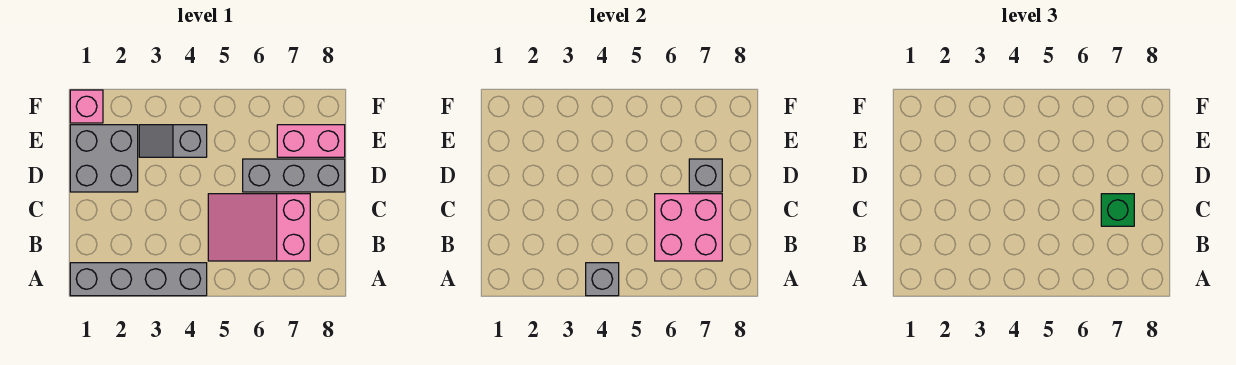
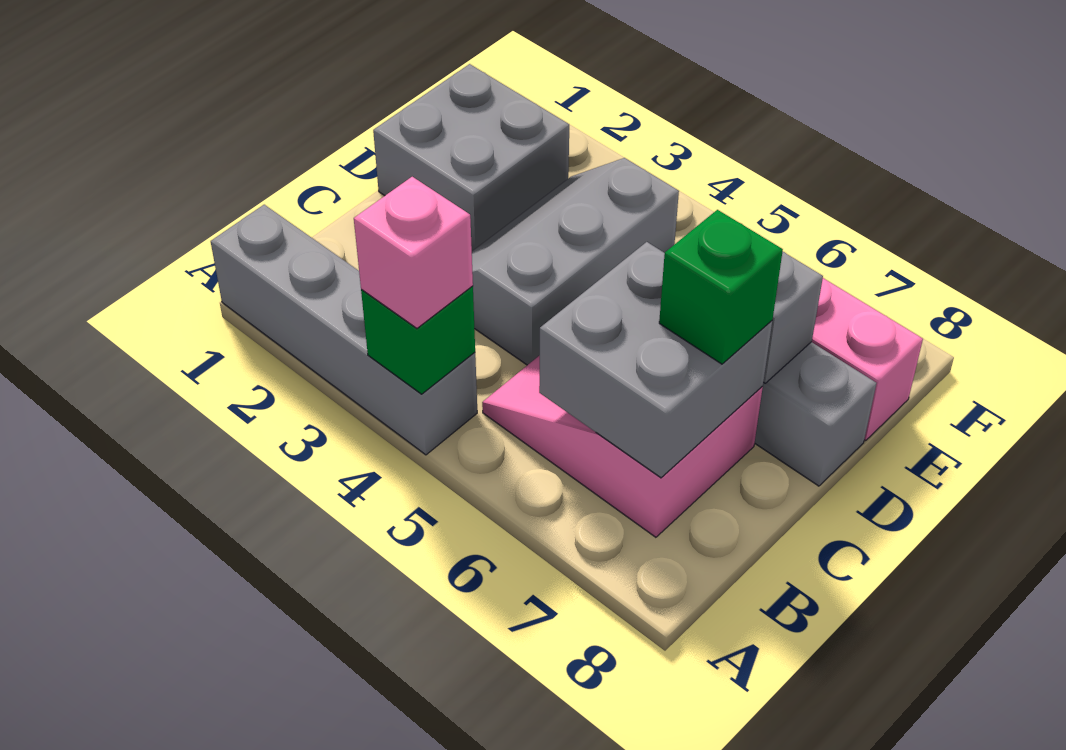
grey 1x1 brick [586,263,619,296] -> green 1x1 brick [361,286,475,394]
pink 2x2 brick [655,194,722,261] -> grey 2x2 brick [539,242,772,478]
grey 1x2 slope [139,125,207,157] -> grey 2x3 slope [472,158,679,365]
pink 1x1 brick [70,90,103,123] -> pink 1x1 brick moved to [354,177,473,328]

